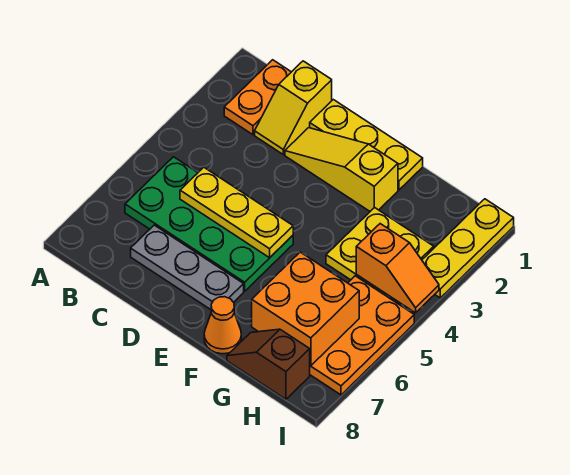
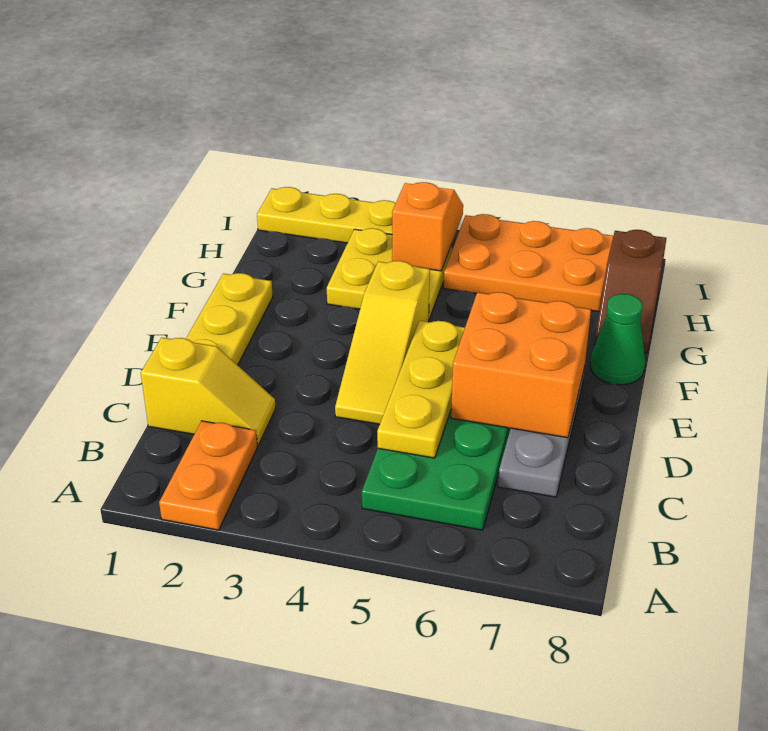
orange 1x2 plate [224,60,291,135] -> orange 1x2 plate turned to [159,421,258,530]
yellow 1x3 slope [285,128,398,211] -> yellow 1x3 slope moved to [335,261,430,424]
orange 1x1 cone [204,297,241,354] -> green 1x1 cone [590,294,645,385]
orange 2x2 brick [252,252,359,366] -> orange 2x2 brick moved to [451,292,591,438]

